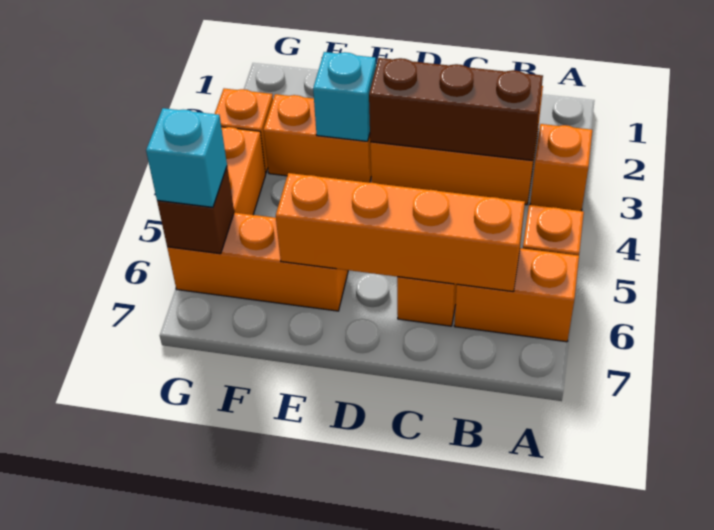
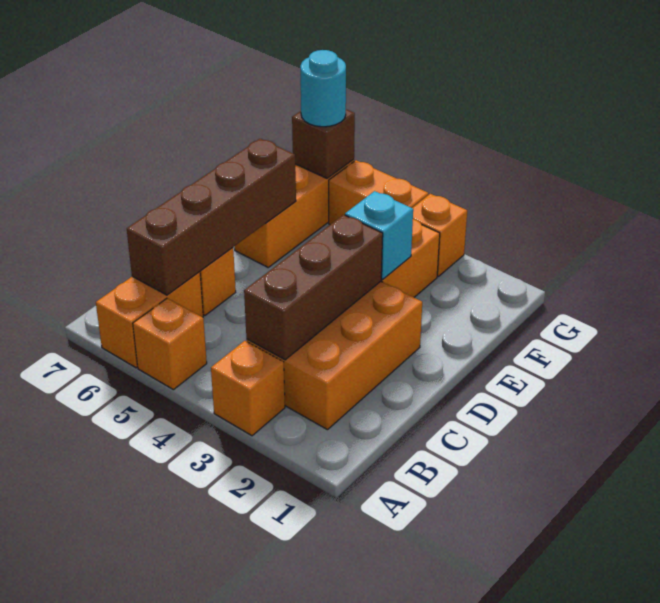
orange 1x4 brick [276,173,525,291] -> brown 1x4 brick [127,139,296,295]
cyan 1x1 brick [146,108,227,207] -> cyan 1x1 round brick [300,50,346,127]

